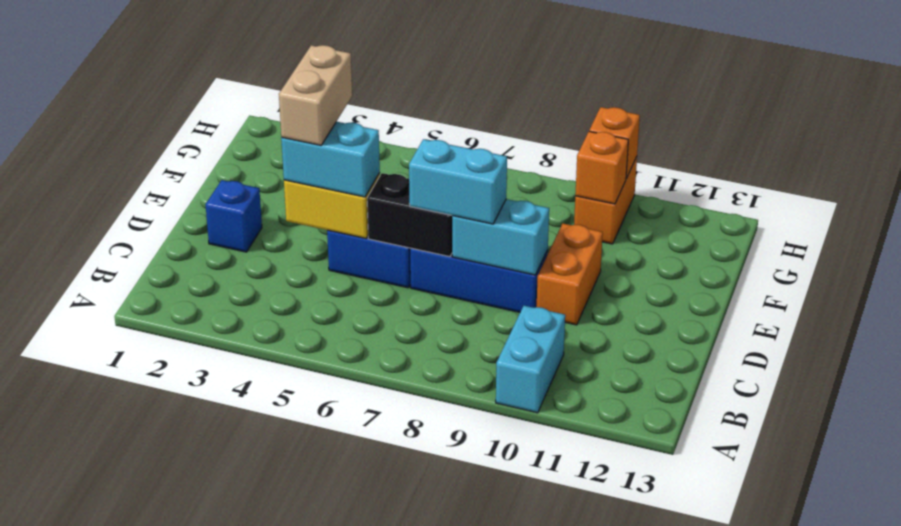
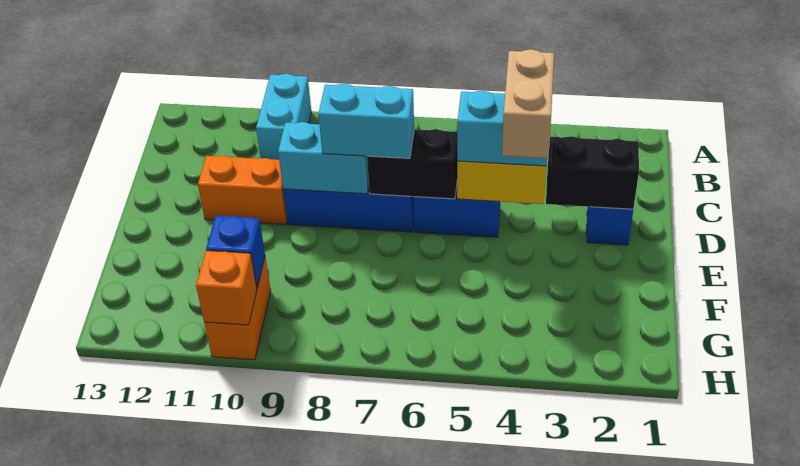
none -> black 1x2 brick [546,136,639,209]
orange 1x2 brick [537,224,603,325] -> orange 1x2 brick turned to [198,156,287,224]
orange 1x1 brick [575,131,628,204] -> blue 1x1 brick [206,216,265,288]

